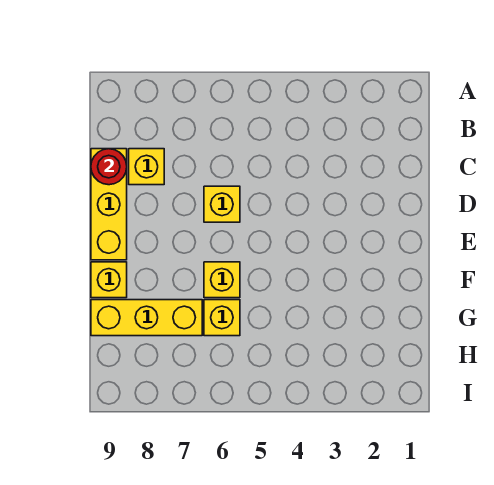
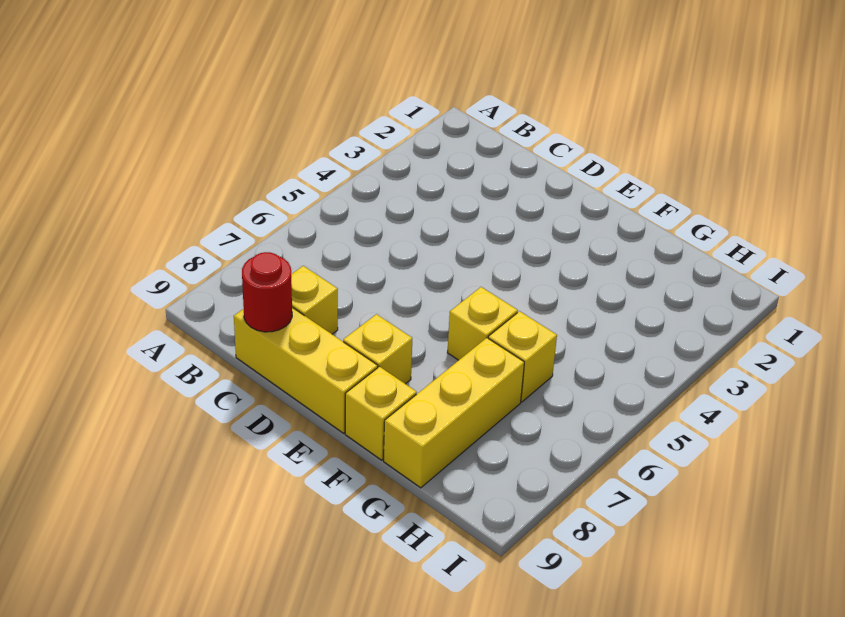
yellow 1x1 brick [204,186,240,222] -> yellow 1x1 brick moved to [343,314,412,384]

